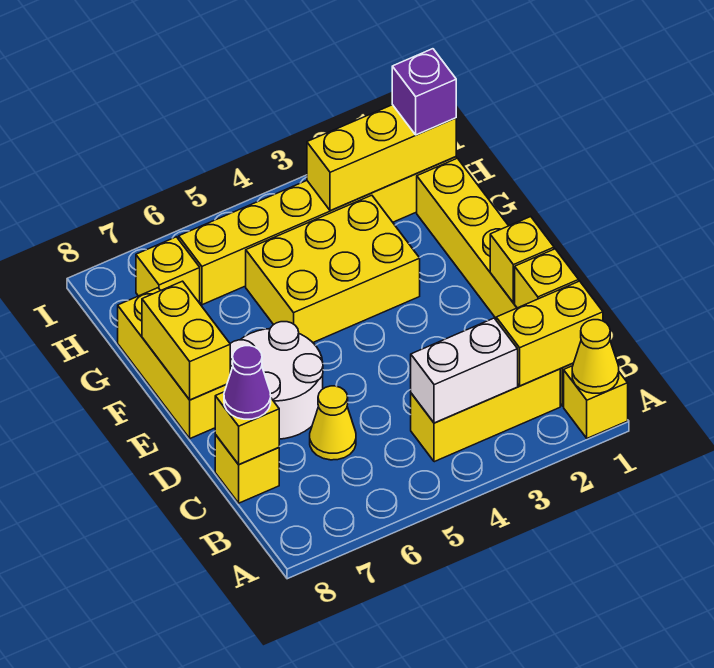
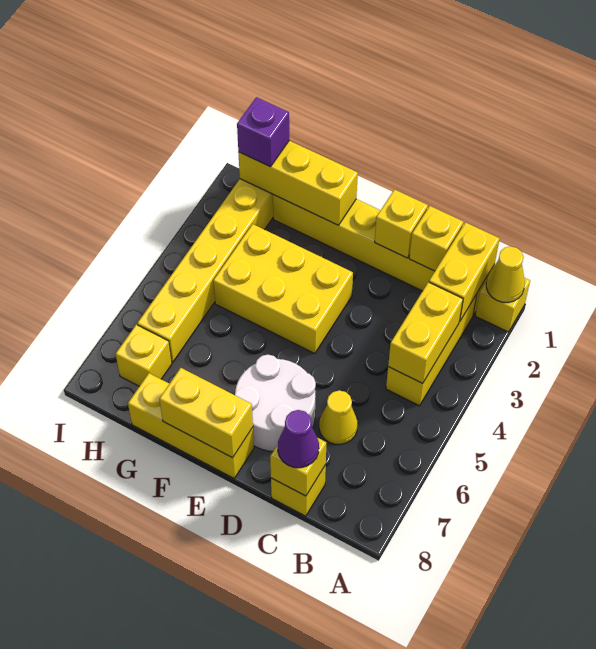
white 1x2 brick [411,318,518,423] -> yellow 1x2 brick [388,282,463,383]
yellow 2x3 brick [246,195,420,342] -> yellow 2x3 brick turned to [213,224,353,354]
yellow 1x3 brick [307,105,456,211] -> yellow 1x3 brick turned to [238,141,358,225]

